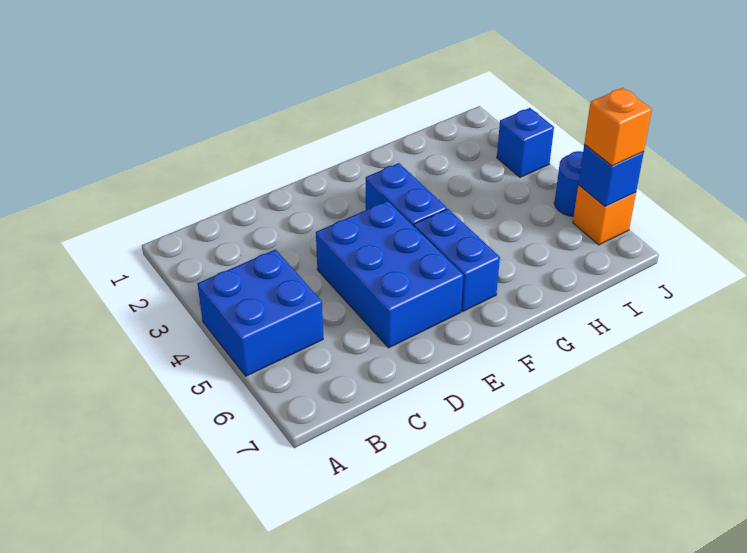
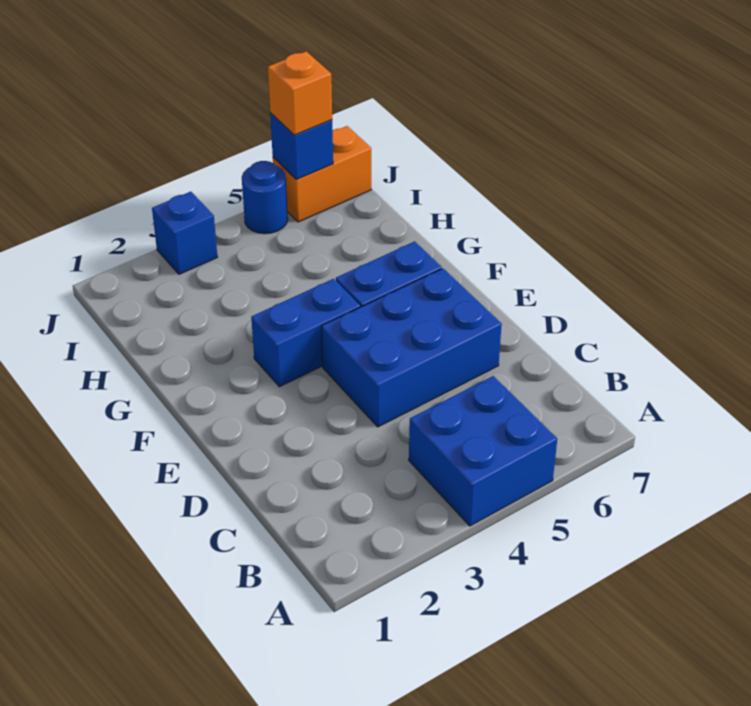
orange 1x1 brick [573,185,636,245] -> orange 1x2 brick [273,126,371,222]

